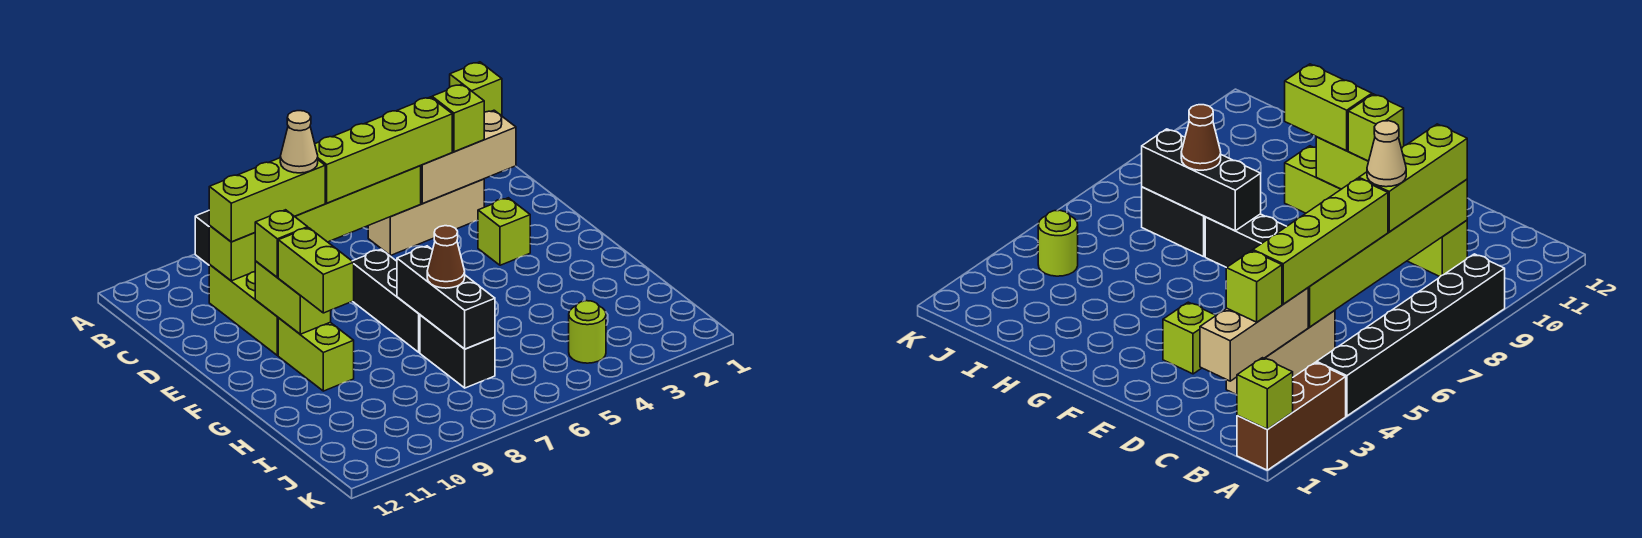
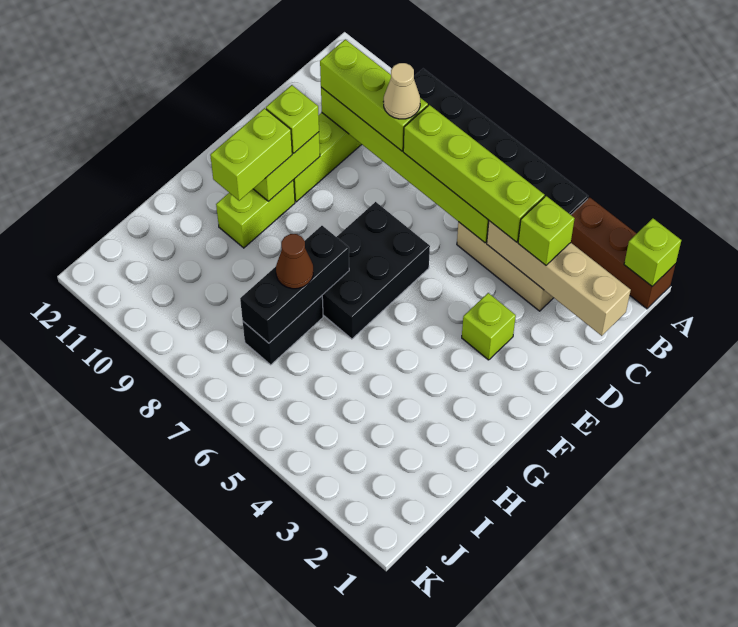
tan 1x3 brick [421,110,516,204] -> tan 1x4 brick [487,221,631,336]
black 1x3 brick [353,249,420,352] -> black 2x3 brick [322,202,430,339]
lime 1x1 round brick [569,301,606,363] -> none

